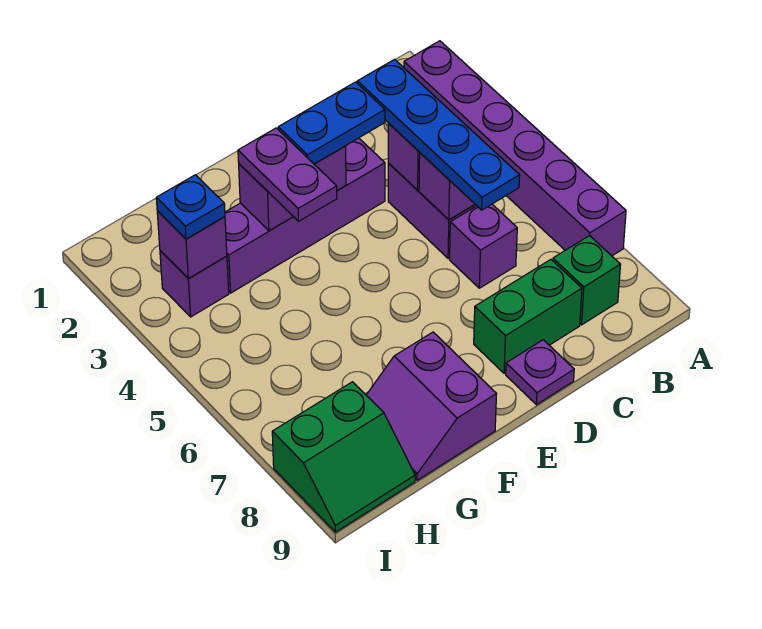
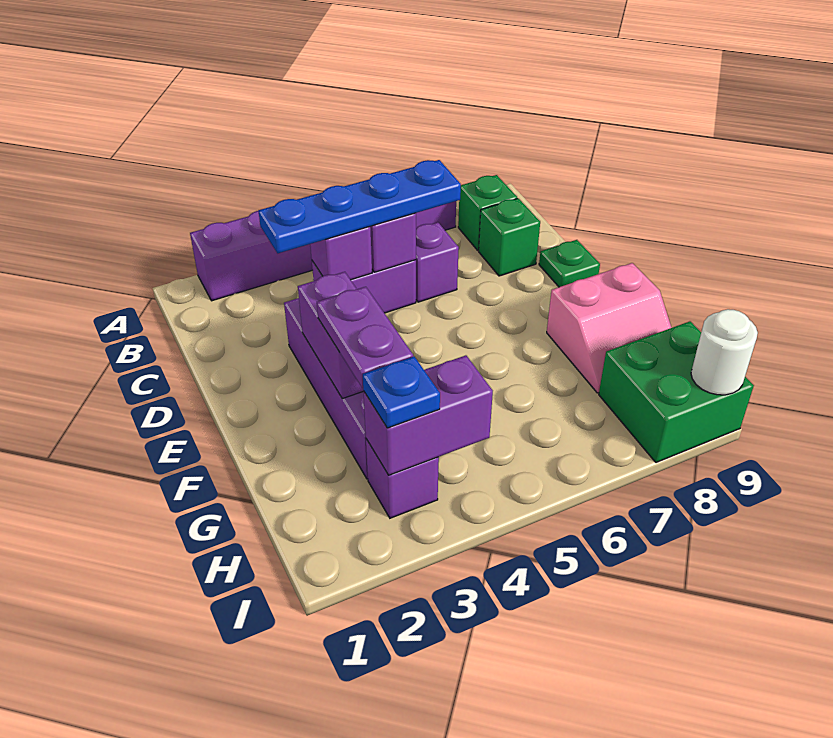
green 1x2 brick [474,260,582,373] -> green 1x1 brick [479,198,540,276]
blue 1x2 plate [278,82,385,164] -> none
purple 1x1 plate [506,340,574,405] -> green 1x1 plate [539,240,600,287]
purple 1x2 plate [238,128,337,221] -> purple 1x2 plate turned to [317,287,413,388]
purple 2x2 slope [366,332,496,480] -> pink 2x2 slope [547,263,671,393]
purple 1x1 brick [157,211,227,279] -> purple 1x2 brick [363,355,493,475]
green 2x2 slope [272,382,415,532] -> green 2x2 brick [599,321,754,463]
none -> white 1x1 round brick [691,309,758,395]

